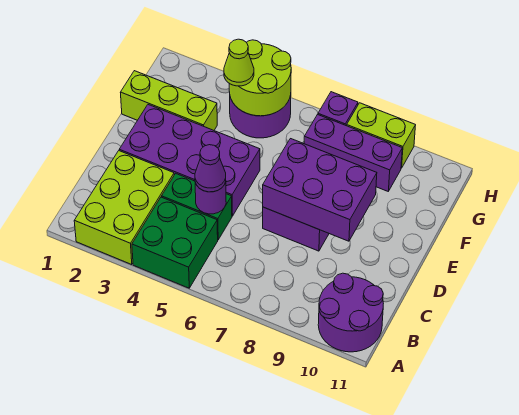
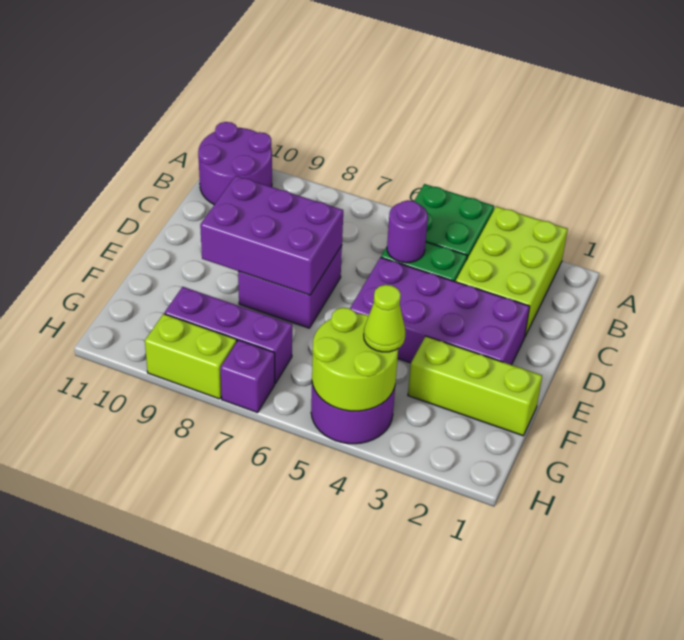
purple 1x1 cone [195,145,226,192] -> none

